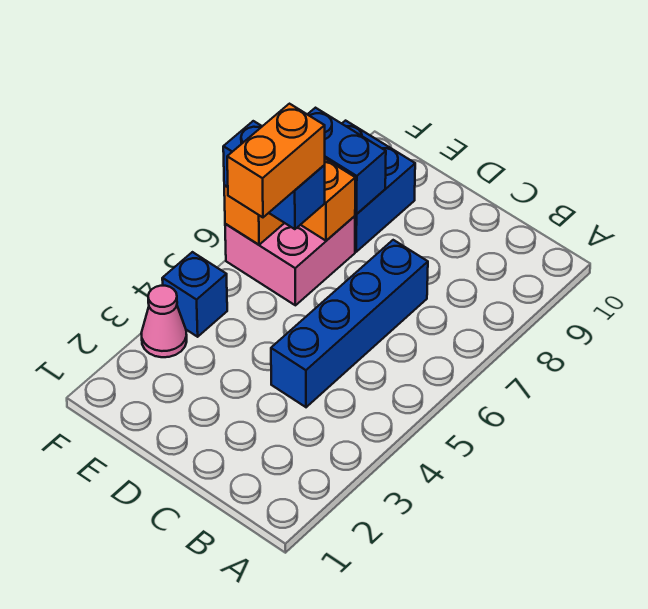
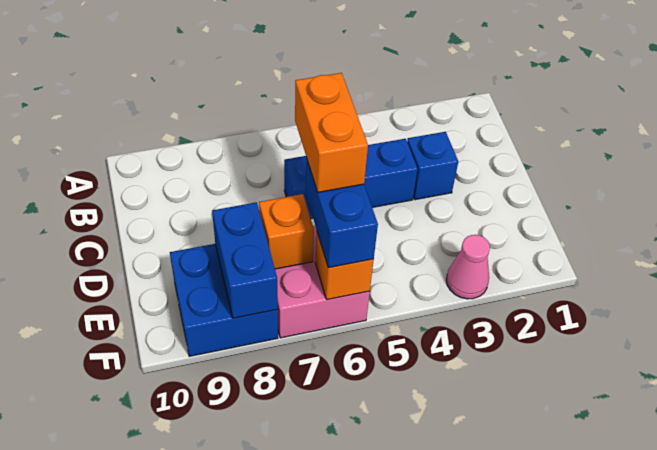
blue 1x4 brick [271,240,428,407] -> blue 1x3 brick [284,139,418,219]
orange 1x2 brick [227,104,325,217] -> orange 1x2 brick turned to [295,73,368,192]
blue 1x1 brick [162,252,227,337] -> blue 1x1 brick moved to [407,132,458,200]

